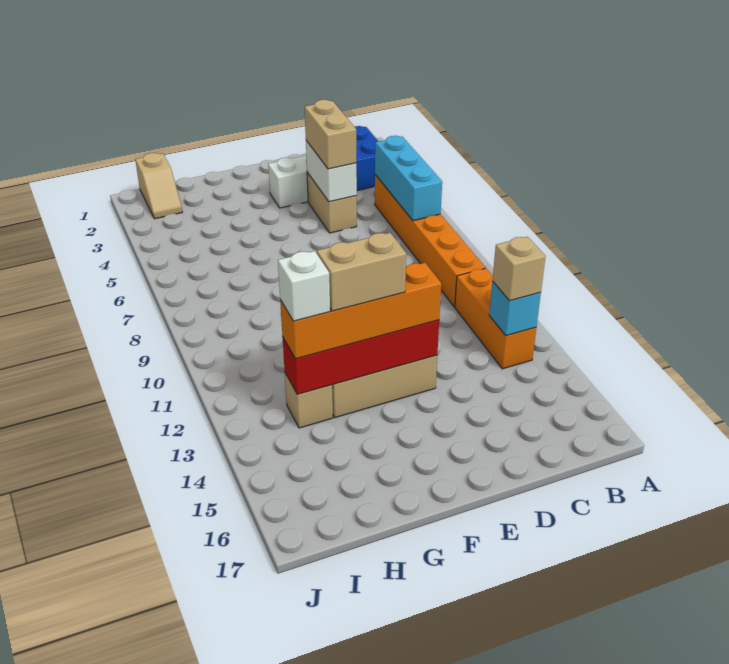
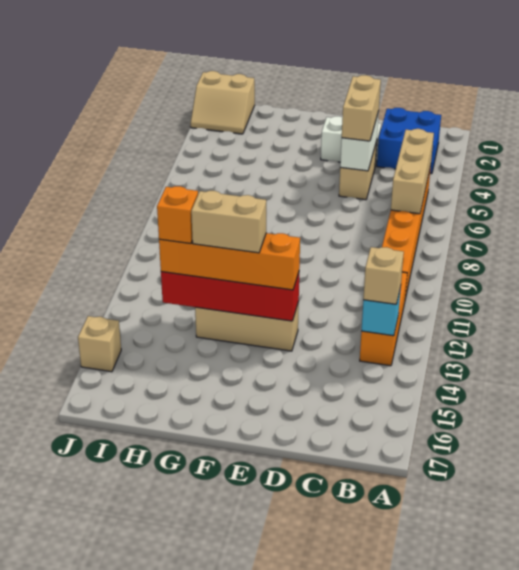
cyan 1x3 brick [375,136,442,221] -> tan 1x3 brick [391,129,434,214]
tan 1x1 brick [285,373,333,428] -> tan 1x1 brick moved to [78,316,121,372]
white 1x1 brick [278,251,330,321] -> orange 1x1 brick [157,186,198,244]
tan 1x2 slope [135,153,182,219] -> tan 2x2 slope [191,71,255,134]

